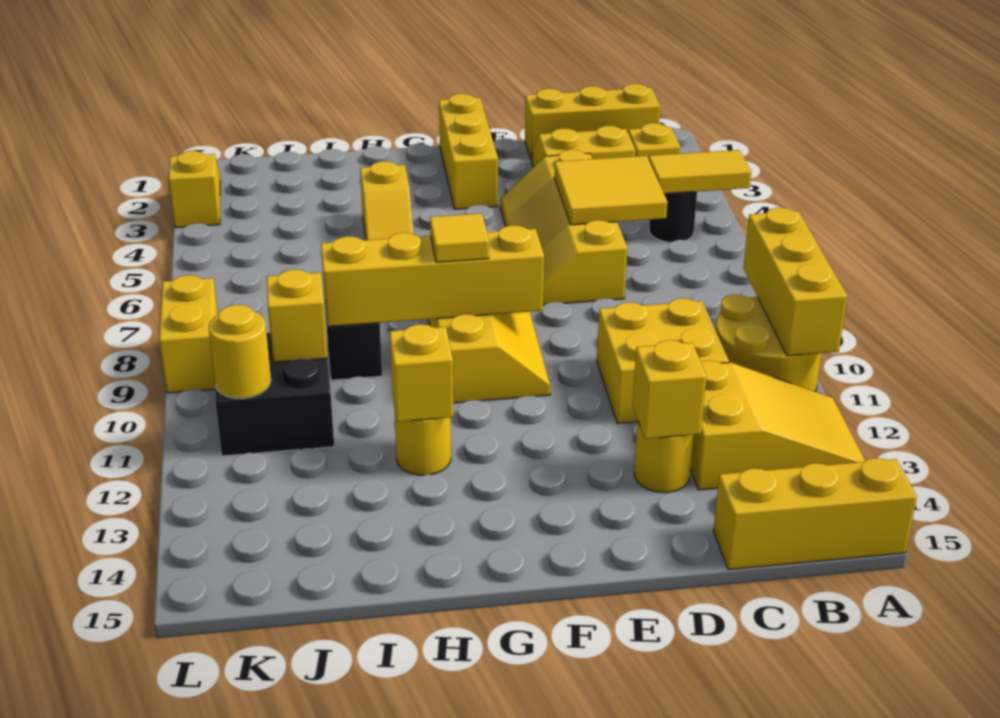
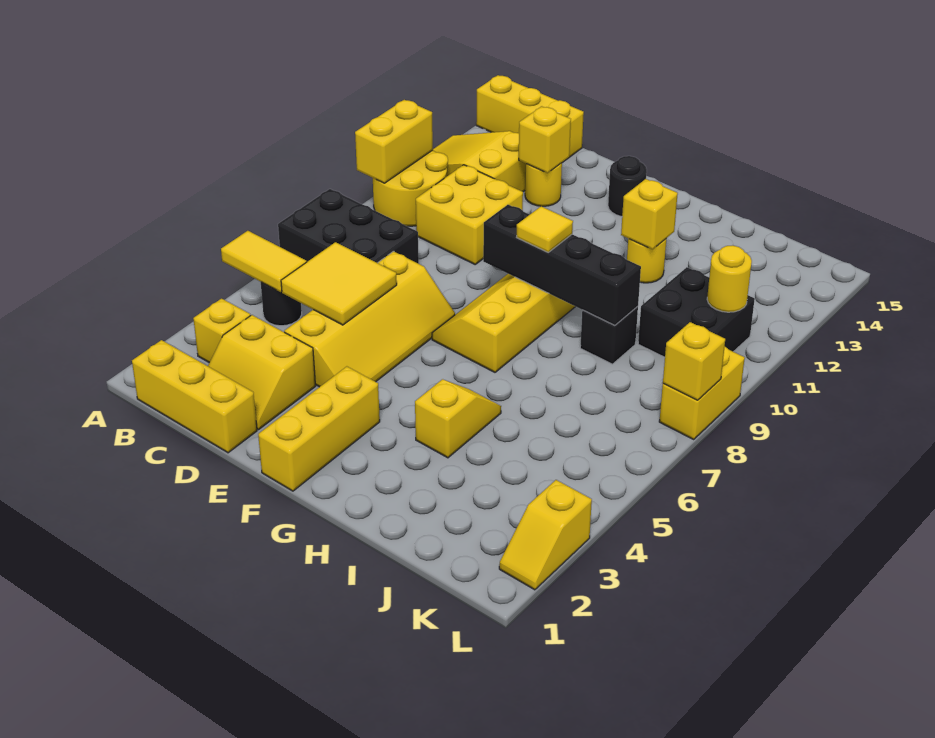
none -> black 2x3 brick [278,189,419,264]
yellow 1x3 brick [743,208,847,356] -> yellow 1x2 brick [355,100,433,183]
yellow 1x4 brick [321,225,544,327] -> black 1x4 brick [483,205,641,325]
none -> black 1x1 round brick [608,156,647,216]
yellow 1x1 brick [267,269,327,362] -> yellow 1x1 brick moved to [663,322,725,400]

